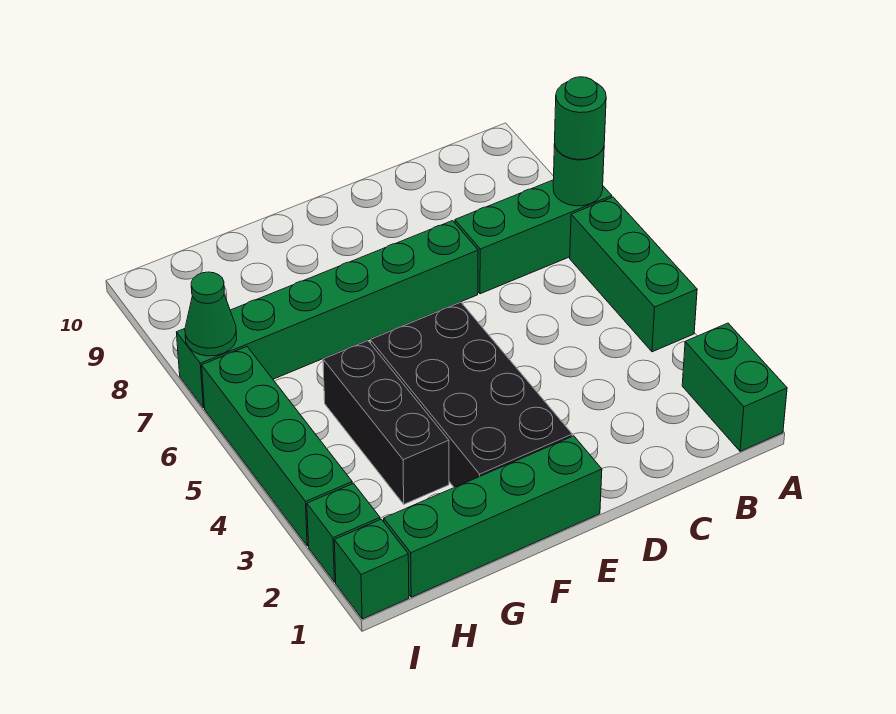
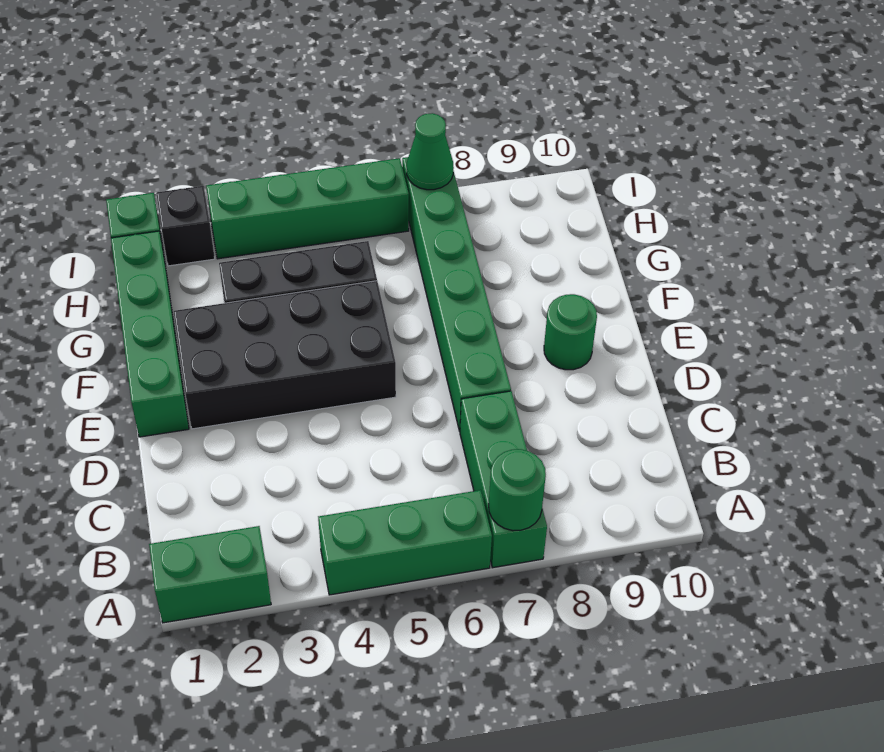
green 1x1 round brick [555,77,606,160] -> green 1x1 round brick moved to [544,294,597,370]
green 1x1 brick [307,483,380,582] -> black 1x1 brick [156,186,215,266]

